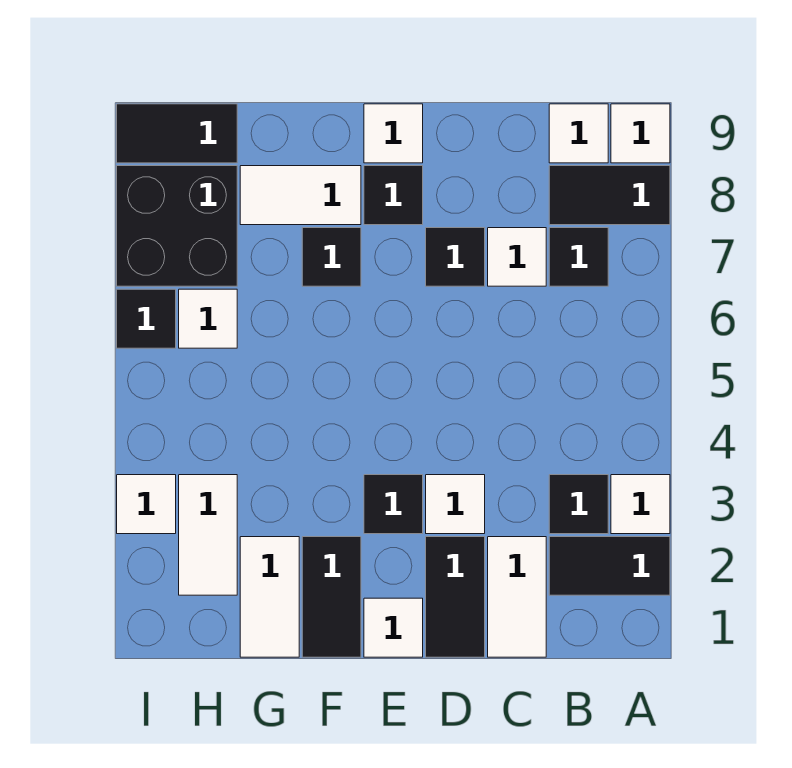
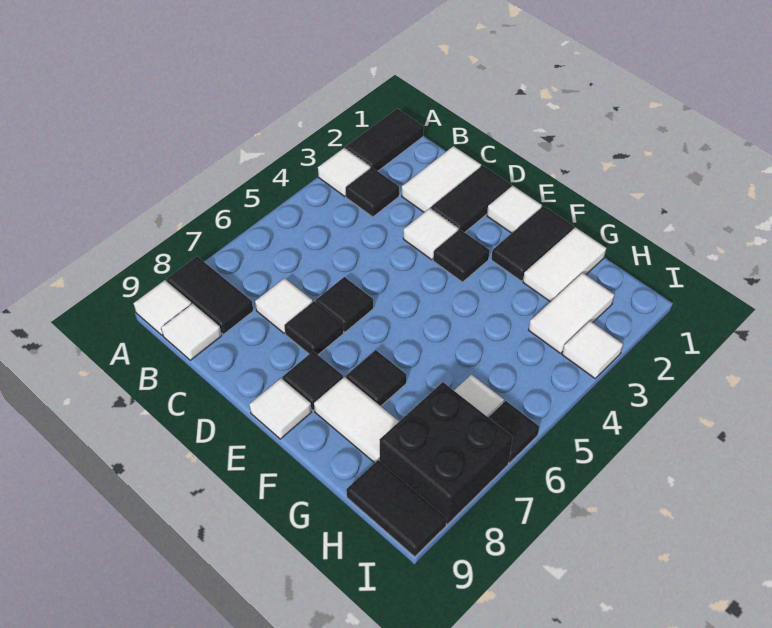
black 1x2 tile [549,537,670,595] -> black 1x2 tile turned to [345,109,424,171]
black 1x1 tile [549,228,608,286] -> black 1x1 tile moved to [316,277,373,332]

